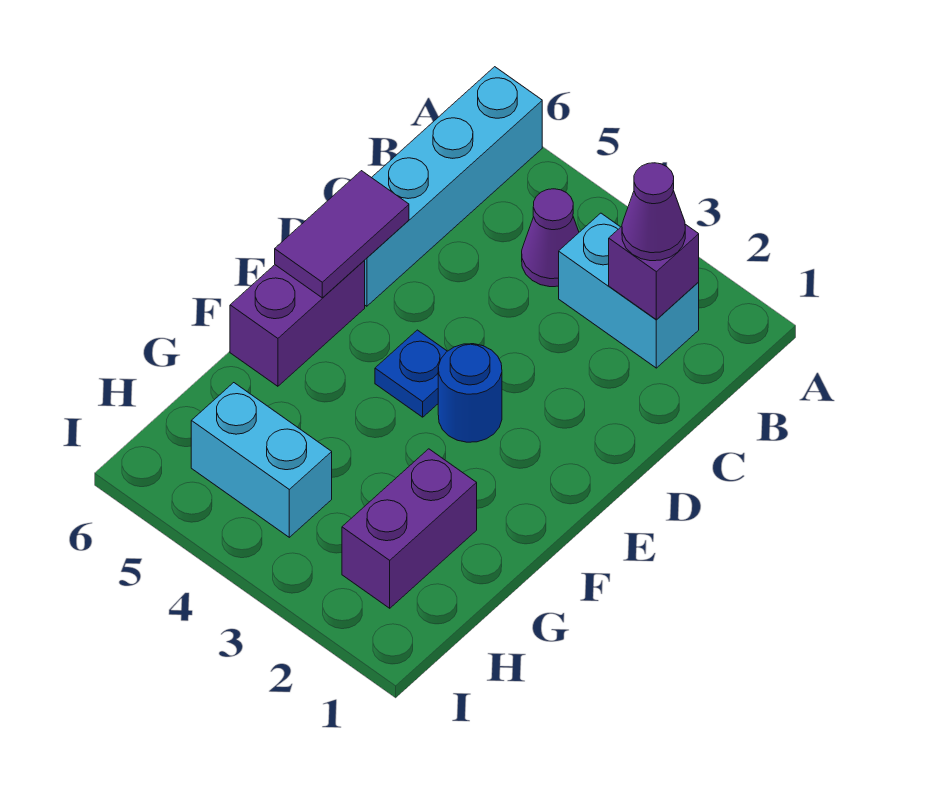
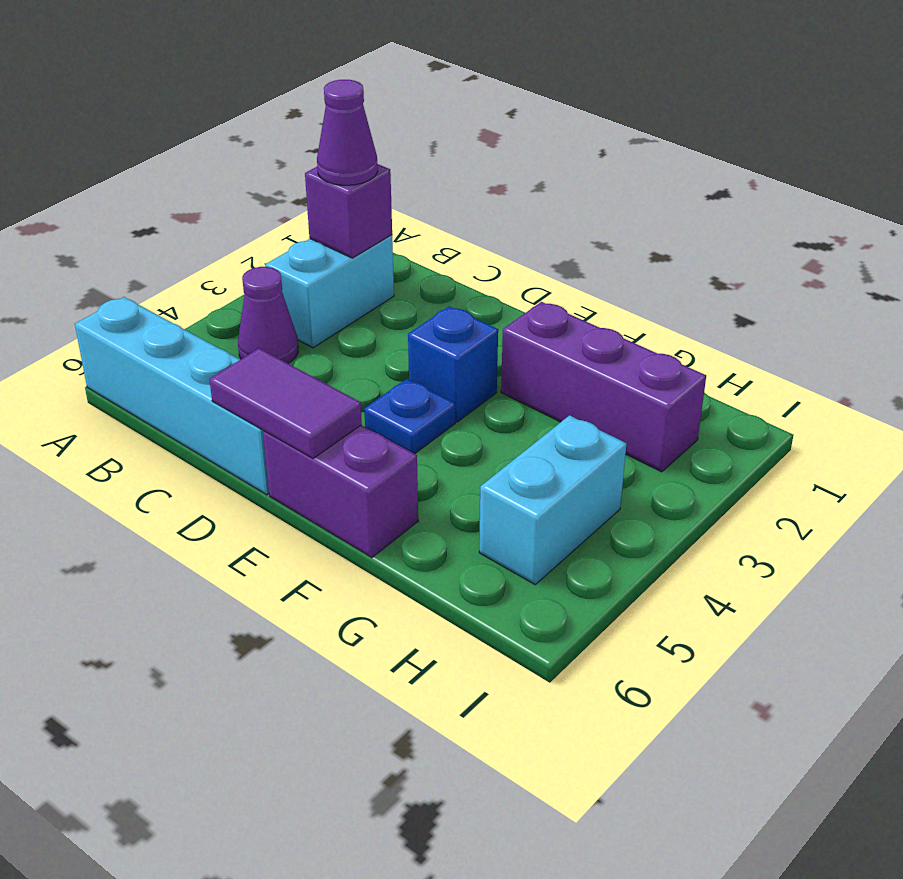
blue 1x1 round brick [438,344,502,442] -> blue 1x1 brick [408,306,498,422]
purple 1x2 brick [342,449,477,608] -> purple 1x3 brick [501,302,706,472]

